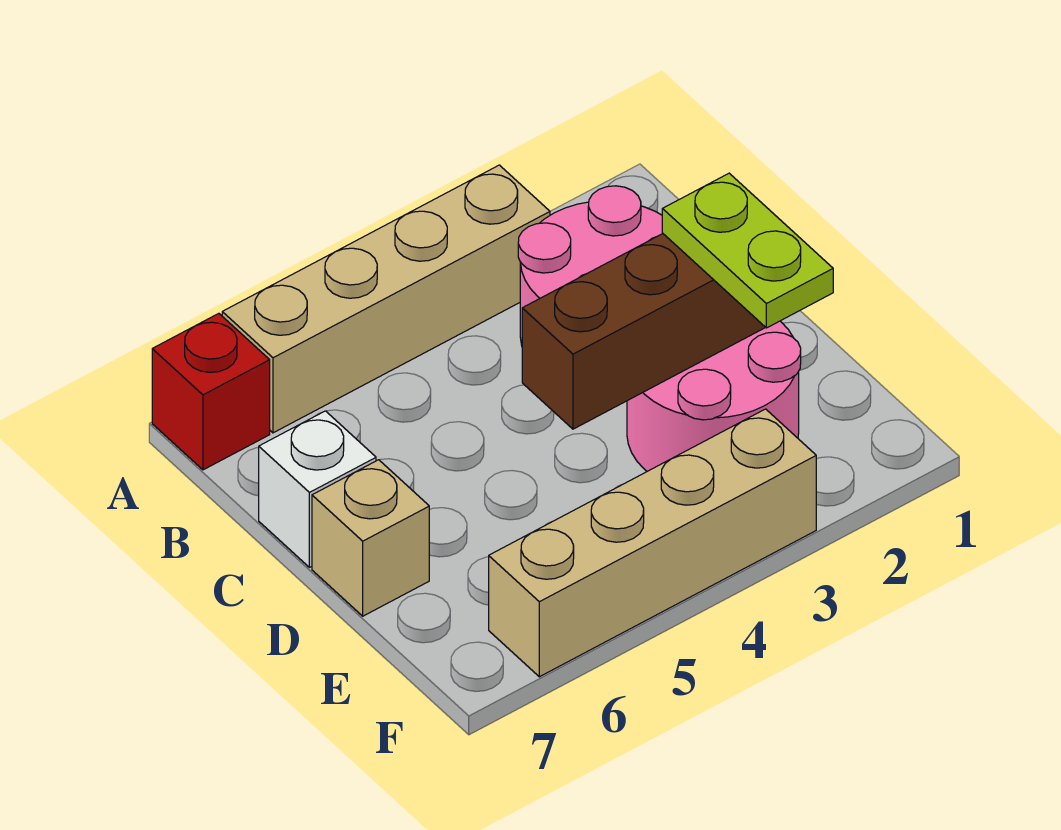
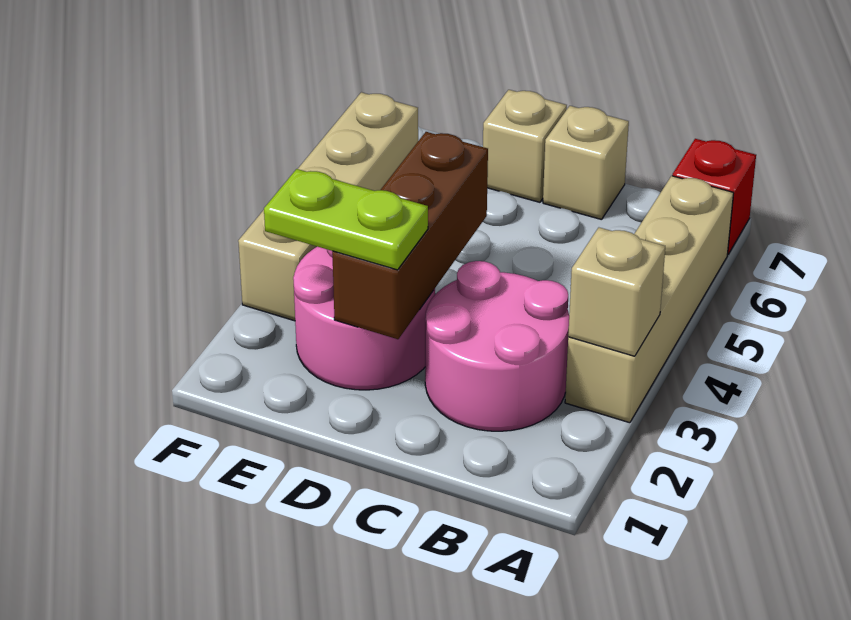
none -> tan 1x1 brick [568,228,665,356]
white 1x1 brick [259,411,376,567] -> tan 1x1 brick [543,106,629,220]

